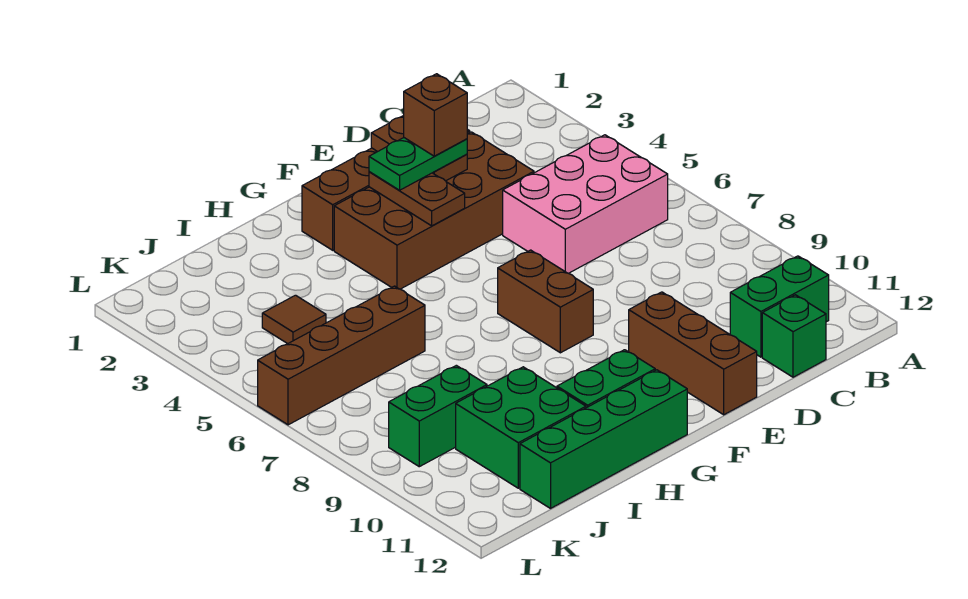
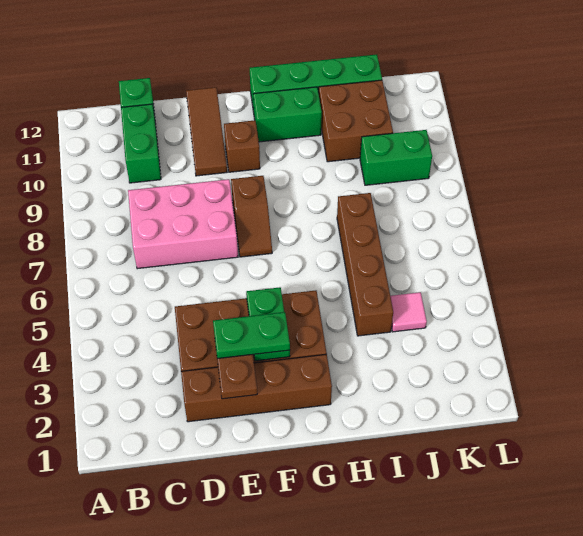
pink 2x3 brick [503,135,668,273] -> pink 2x3 brick moved to [128,179,238,269]
green 1x2 brick [730,256,829,357] -> green 1x2 brick turned to [121,104,161,183]
brown 1x1 brick [404,74,467,156] -> brown 1x1 brick moved to [224,120,260,172]
brown 1x3 brick [629,292,757,415] -> brown 1x3 tile [186,87,227,176]
brown 1x2 plate [369,172,465,226] -> green 1x2 plate [246,287,290,361]
brown 1x2 brick [498,250,593,353] -> brown 1x2 slope [231,176,272,257]
brown 1x4 brick [258,286,425,425] -> brown 1x4 brick turned to [337,193,393,336]
green 2x2 brick [456,367,586,488] -> brown 2x2 brick [319,80,393,162]
brown 1x1 tile [262,295,326,344] -> pink 1x1 tile [390,292,427,332]

